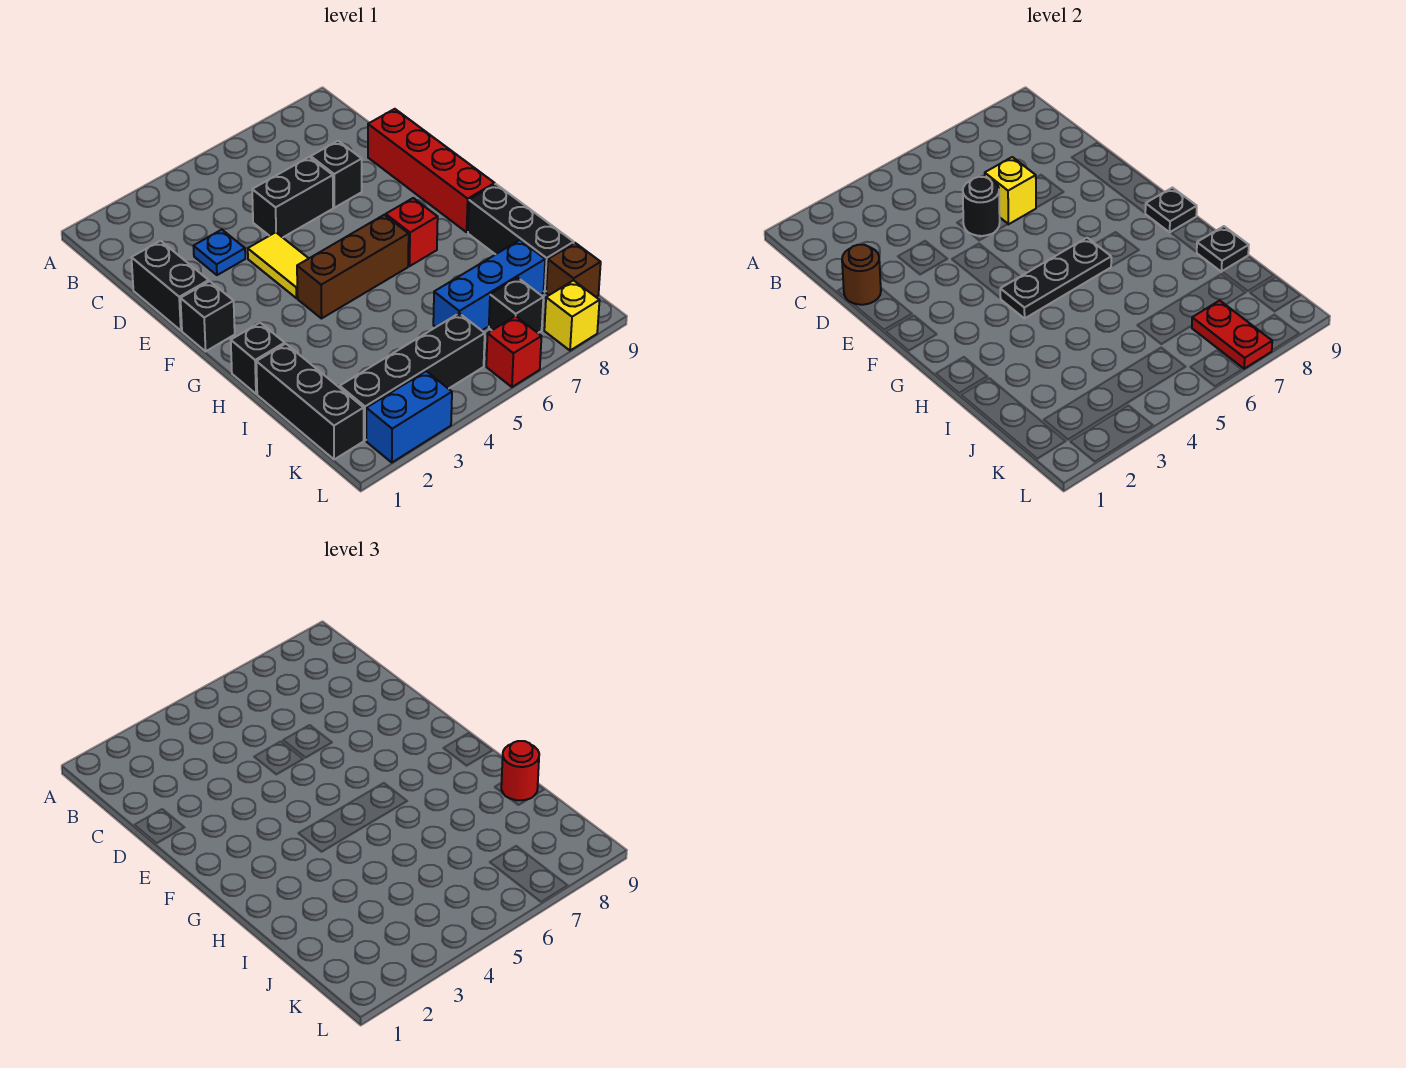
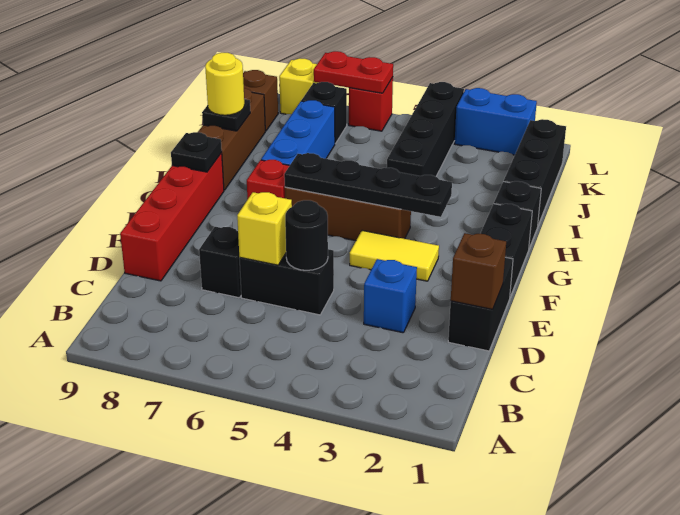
brown 1x1 round brick [842,245,881,305] -> brown 1x1 brick [451,233,506,309]
blue 1x1 plate [193,230,245,275] -> blue 1x1 brick [364,259,417,333]
yellow 1x2 tile [248,232,309,298] -> yellow 1x2 tile turned to [350,230,439,281]
black 1x1 brick [180,281,235,351] -> black 1x2 brick [480,204,532,297]
black 1x3 plate [1000,238,1111,318] -> black 1x4 plate [284,153,452,217]
black 1x3 brick [468,184,574,292] -> brown 1x3 brick [198,88,265,190]
red 1x1 round brick [501,741,539,800] -> yellow 1x1 round brick [205,53,244,115]
blue 1x3 brick [433,240,545,330] -> blue 1x3 brick turned to [261,100,335,165]
black 1x4 brick [340,313,485,440] -> black 1x4 brick turned to [387,82,464,177]
red 1x2 plate [1192,300,1272,369] -> red 1x2 plate turned to [314,51,393,93]

